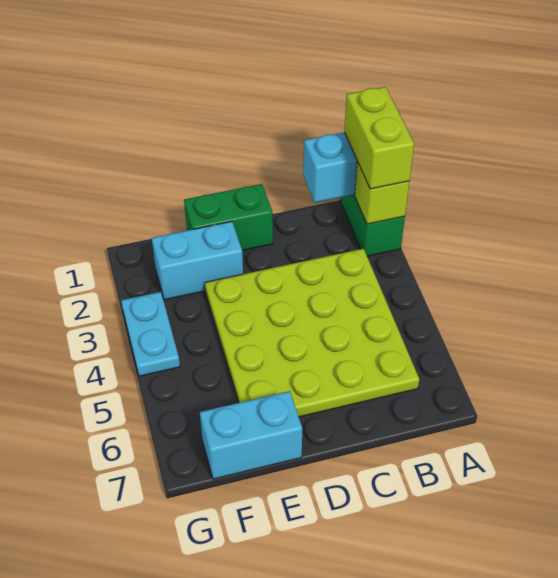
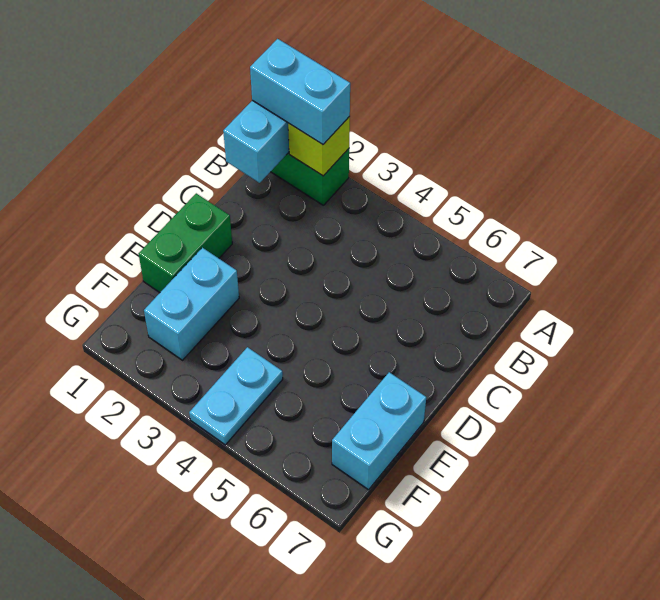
lime 1x2 brick [344,87,414,189] -> cyan 1x2 brick [250,39,350,144]
lime 4x4 plate [205,249,419,417] -> none
cyan 1x2 plate [121,292,180,376] -> cyan 1x2 plate turned to [189,347,283,445]

